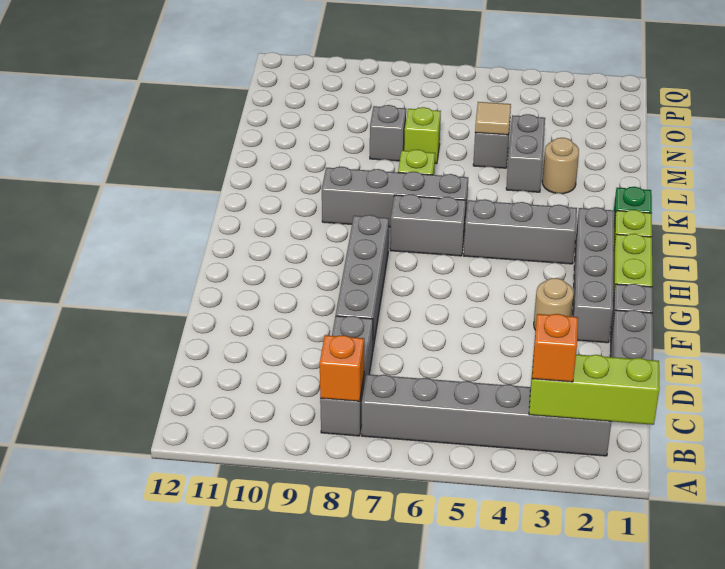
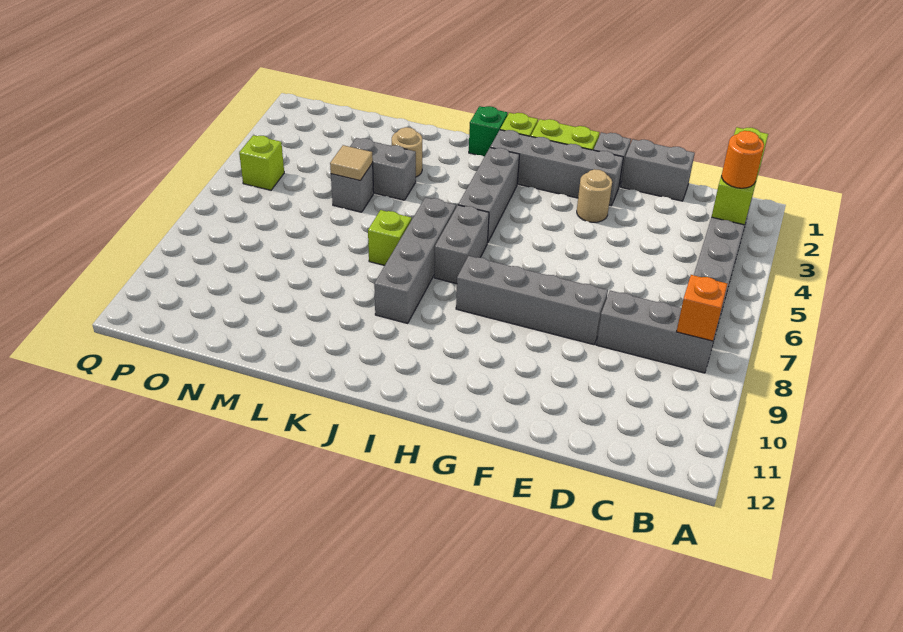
orange 1x1 brick [532,314,578,382] -> orange 1x1 round brick [722,131,764,188]
lime 1x1 brick [404,107,441,164] -> lime 1x1 brick moved to [239,135,284,190]
grey 1x1 brick [370,105,406,161] -> none

